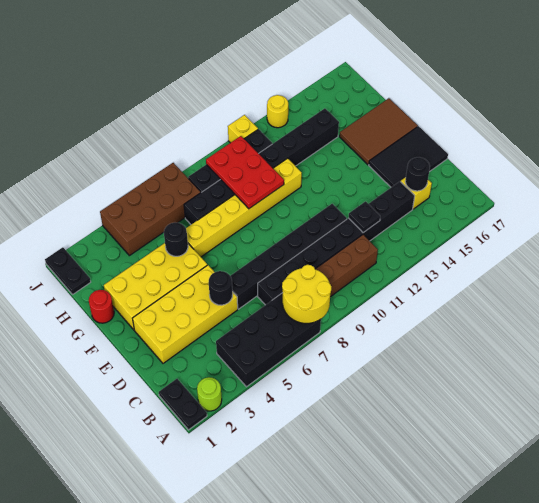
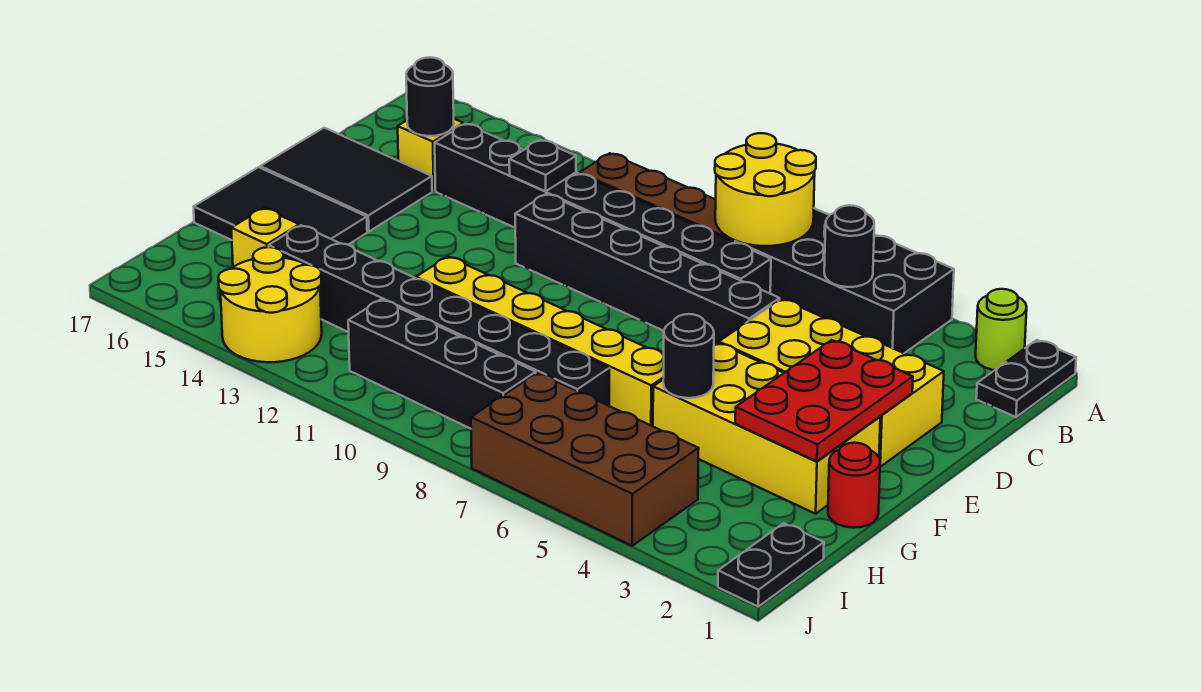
black 1x1 round brick [209,271,233,305] -> black 1x1 round brick moved to [824,205,874,287]
brown 2x3 tile [339,98,418,165] -> black 2x3 tile [194,167,367,245]
red 2x3 plate [206,136,284,209] -> red 2x3 plate moved to [735,340,913,461]
yellow 1x1 brick [228,115,258,143] -> yellow 1x1 brick moved to [231,208,299,267]
yellow 1x1 round brick [267,95,288,128] -> yellow 2x2 round brick [218,247,322,362]

